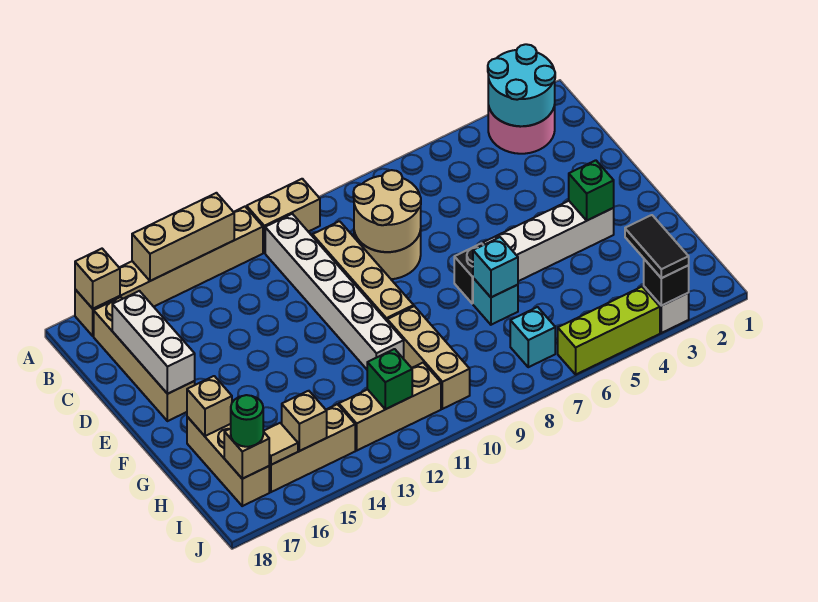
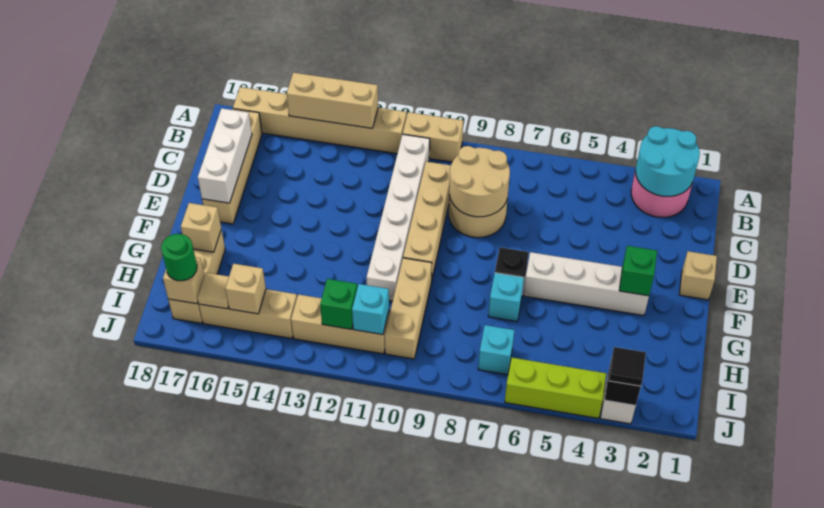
tan 1x1 brick [75,249,120,309] -> tan 1x1 brick moved to [679,251,717,300]
cyan 1x1 brick [473,237,518,297] -> cyan 1x1 brick moved to [352,284,389,335]
black 1x2 tile [625,215,689,278] -> black 1x1 tile [609,347,646,386]

